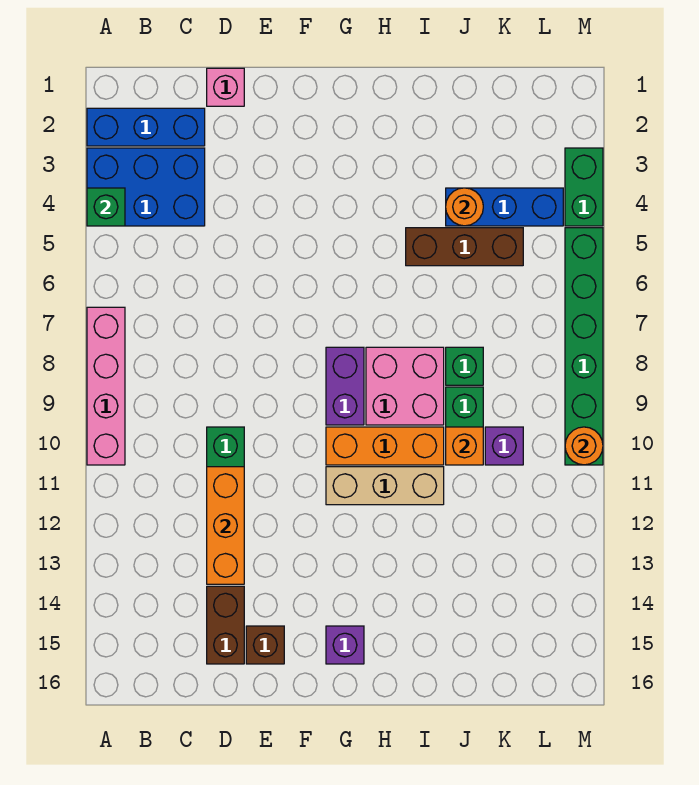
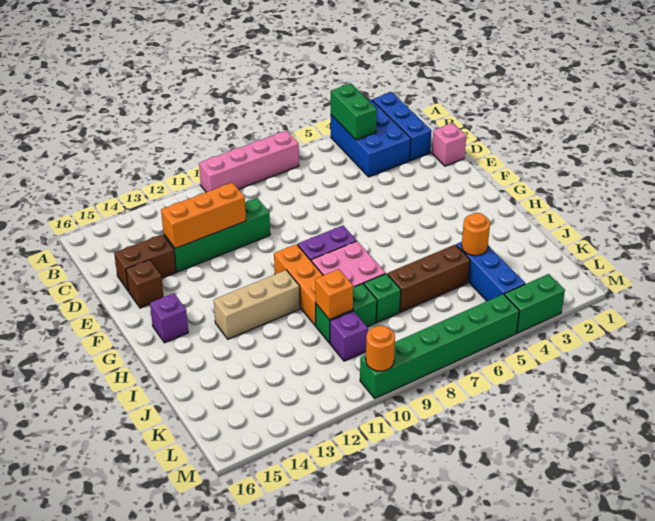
green 1x1 brick [87,188,125,226] -> green 1x2 brick [331,84,377,140]
tan 1x3 brick [326,467,444,505] -> tan 1x3 brick turned to [214,270,300,339]
brown 1x3 brick [406,228,523,266] -> brown 1x3 brick turned to [387,245,470,312]

